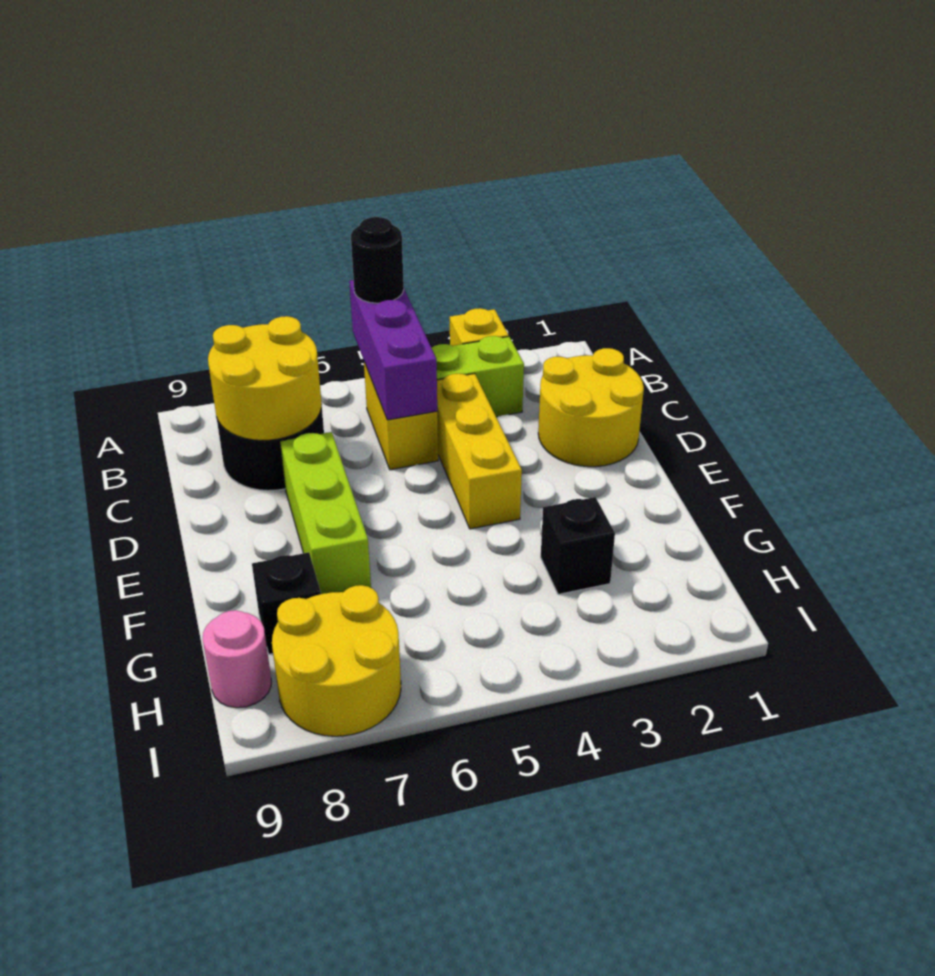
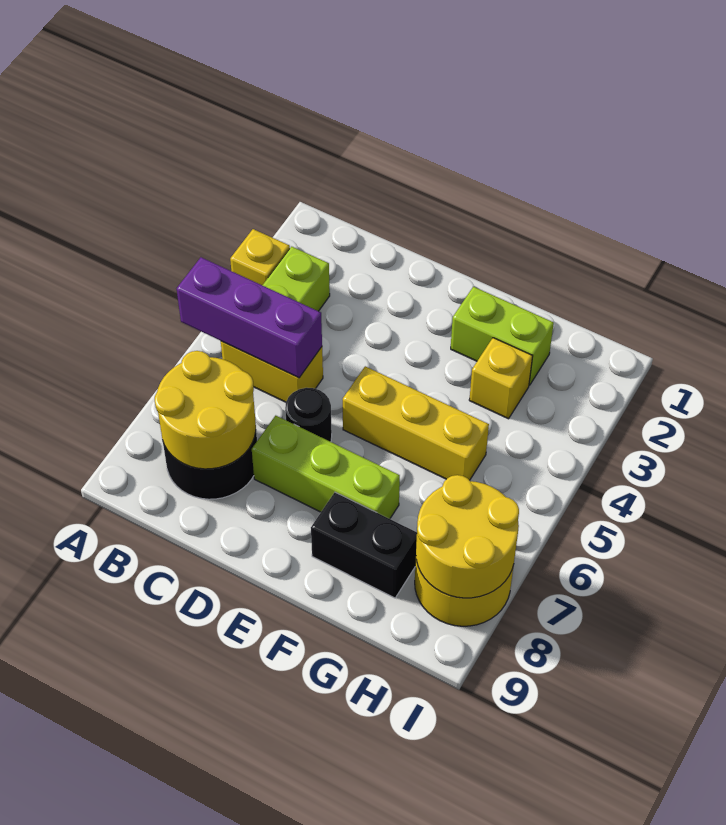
black 1x1 round brick [351,217,404,303] -> black 1x1 round brick moved to [285,388,332,442]
yellow 2x2 round brick [538,348,644,467] -> yellow 2x2 round brick moved to [416,475,519,598]
yellow 1x3 brick [437,374,522,529] -> yellow 1x3 brick moved to [343,366,489,480]
none -> lime 1x2 brick [451,287,554,385]
black 1x1 brick [541,497,615,594] -> yellow 1x1 brick [469,338,533,419]
black 1x1 brick [252,552,321,654] -> black 1x2 brick [311,492,417,598]
pink 1x1 round brick [203,610,271,708] -> none

